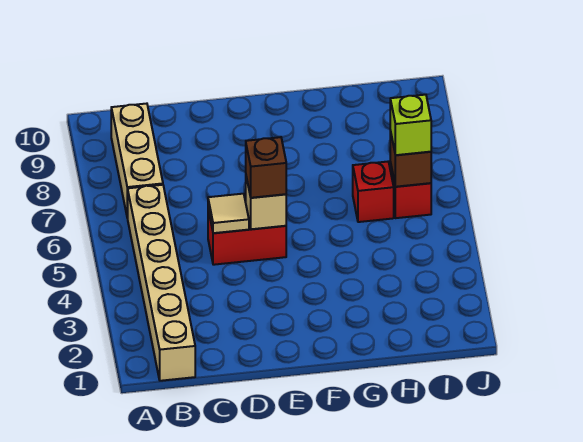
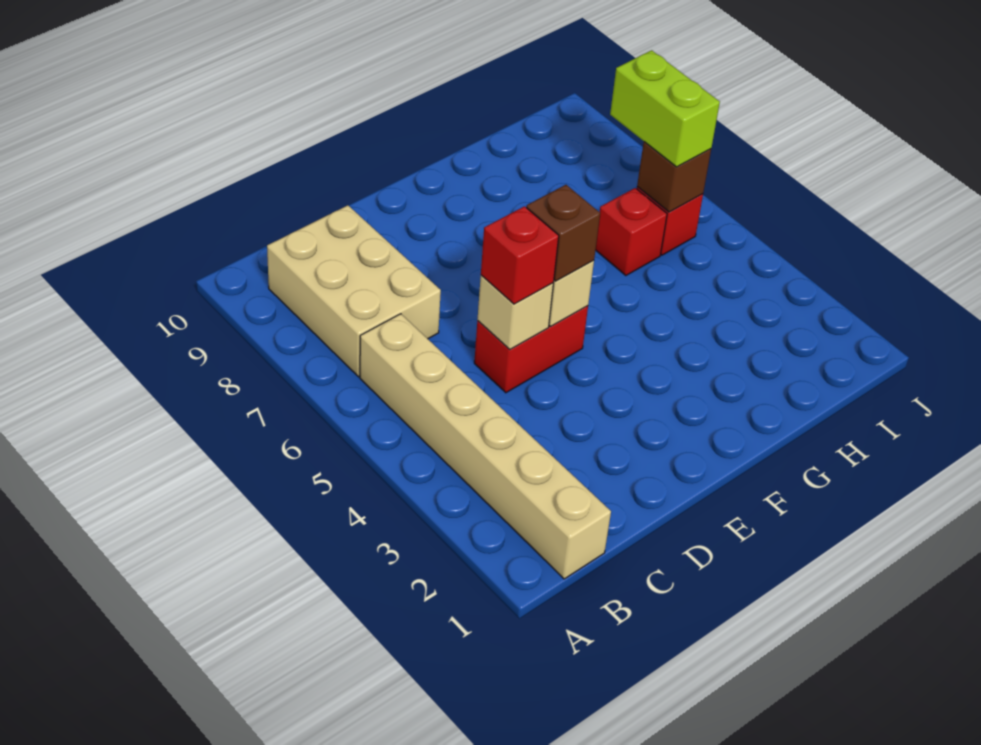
tan 1x3 brick [111,104,163,218] -> tan 2x3 brick [267,205,441,377]
tan 1x1 tile [208,194,249,233] -> tan 1x1 brick [477,275,553,349]
none -> red 1x1 brick [481,206,559,304]
lime 1x1 brick [390,95,431,155] -> lime 1x2 brick [610,50,720,167]

